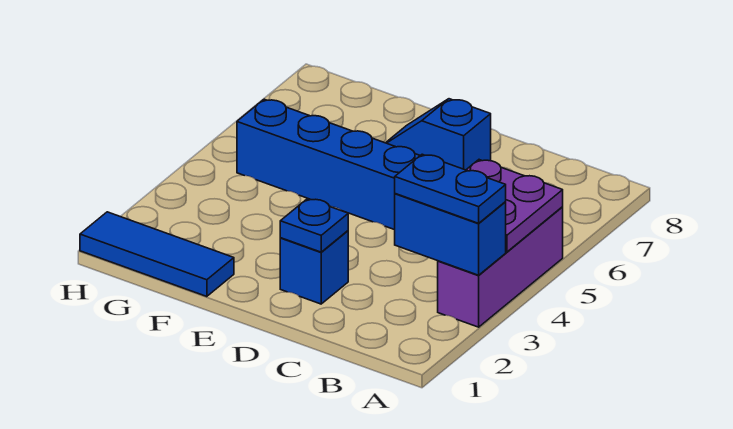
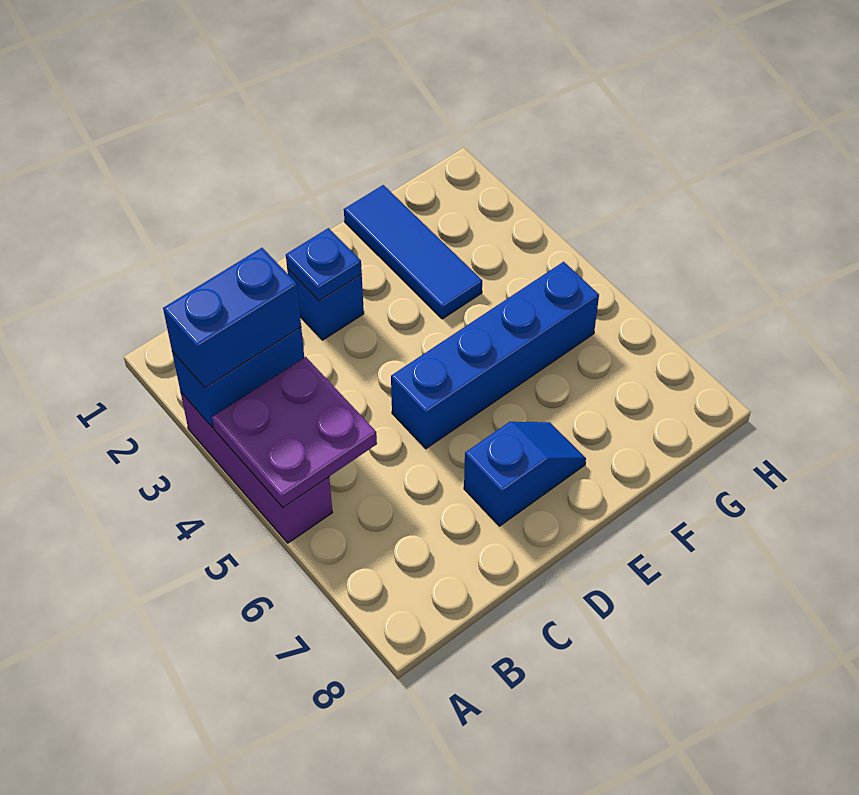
blue 1x2 plate [395,154,506,223] -> blue 1x2 brick [163,248,301,388]
blue 1x3 tile [80,212,234,297] -> blue 1x3 tile turned to [344,185,482,319]

